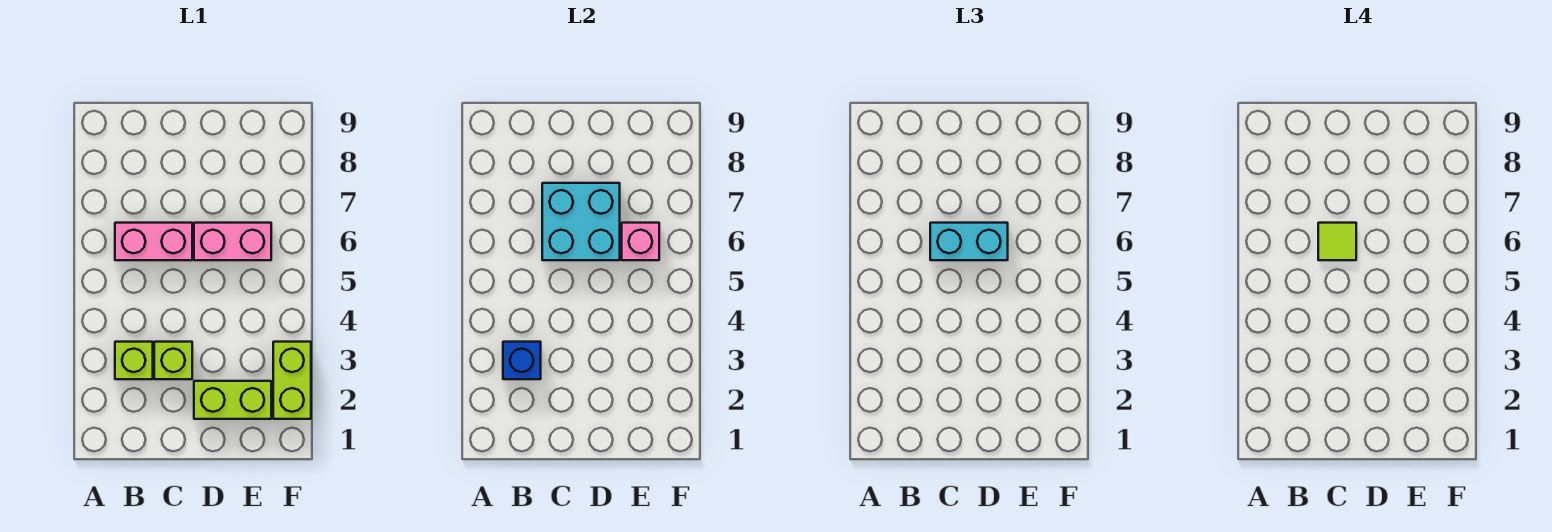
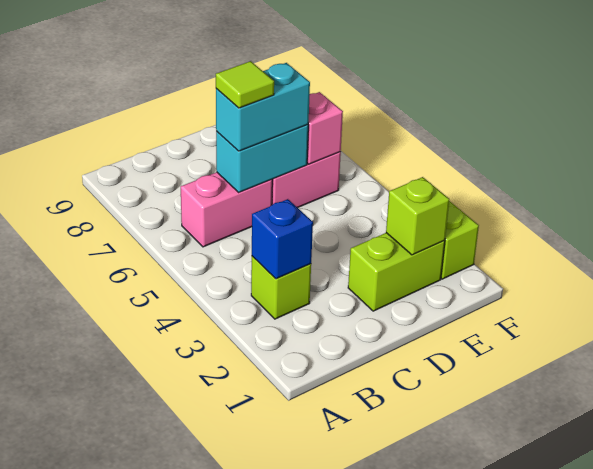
lime 1x1 brick [154,342,192,379] -> lime 1x1 brick moved to [386,177,449,255]
cyan 2x2 brick [542,183,620,260] -> cyan 1x2 brick [216,125,308,192]

